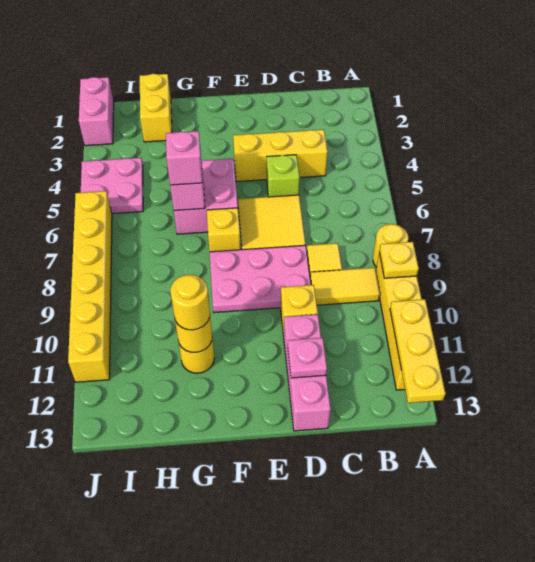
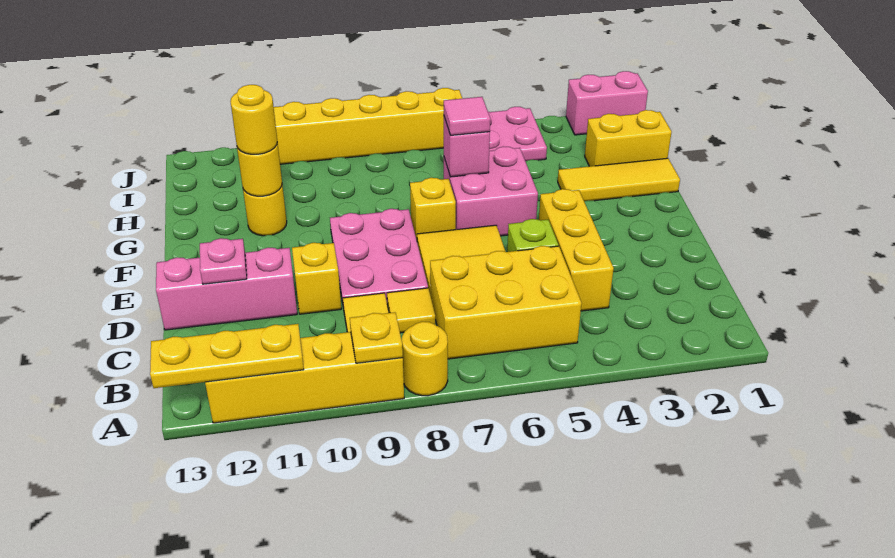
none -> yellow 2x3 brick [430,246,582,359]
none -> yellow 1x3 tile [558,158,680,201]
pink 1x1 brick [166,131,203,185] -> pink 1x1 tile [444,97,490,136]

